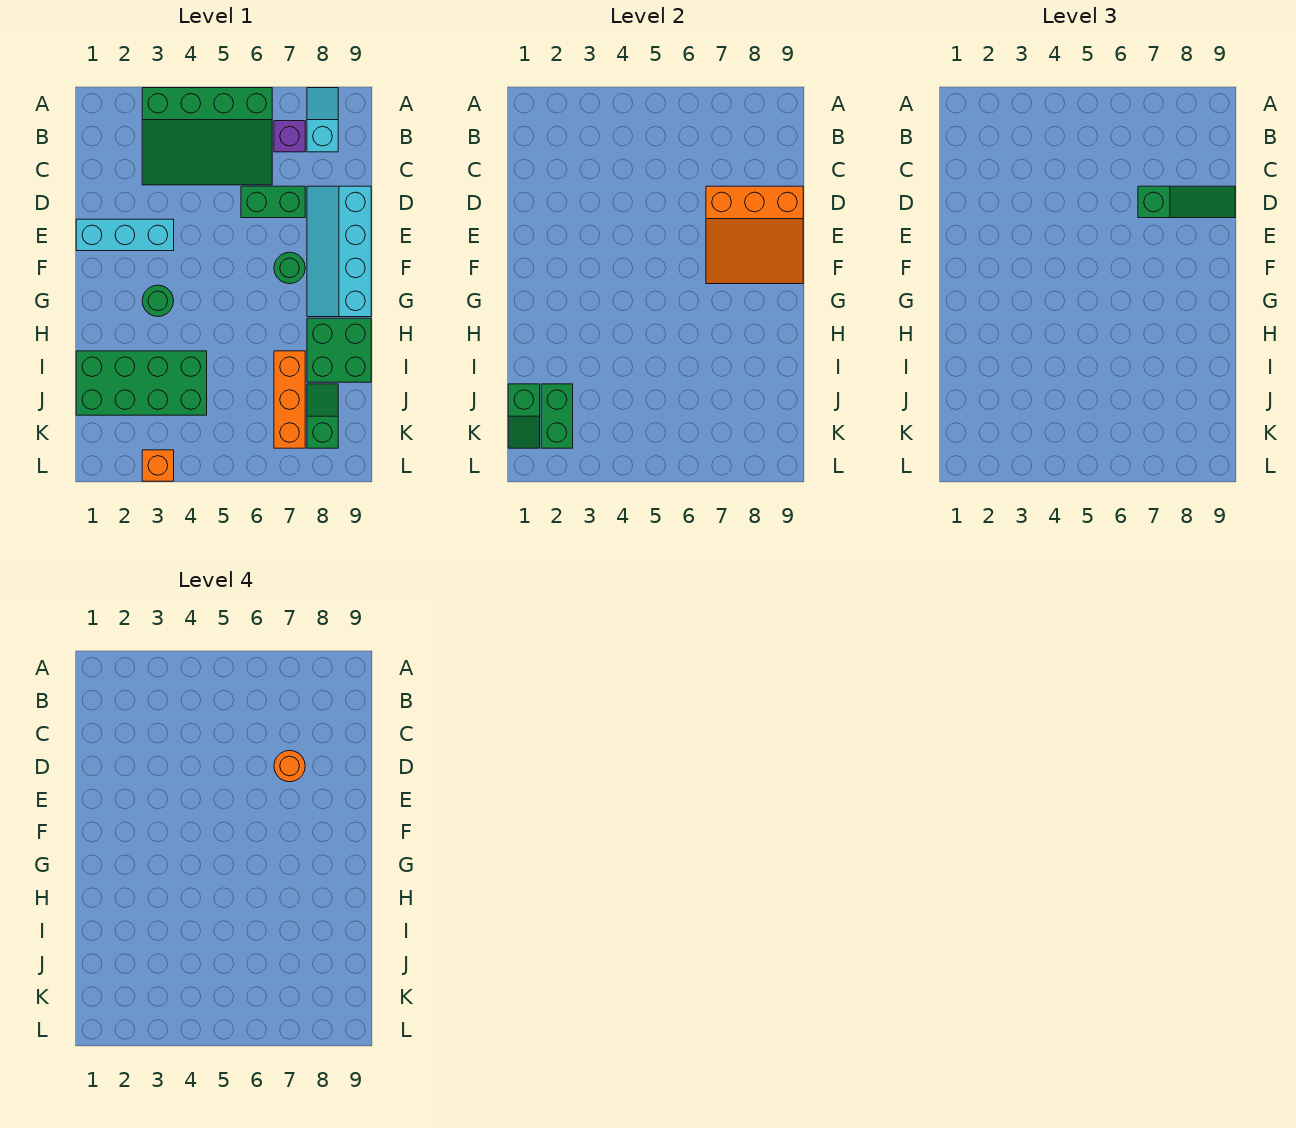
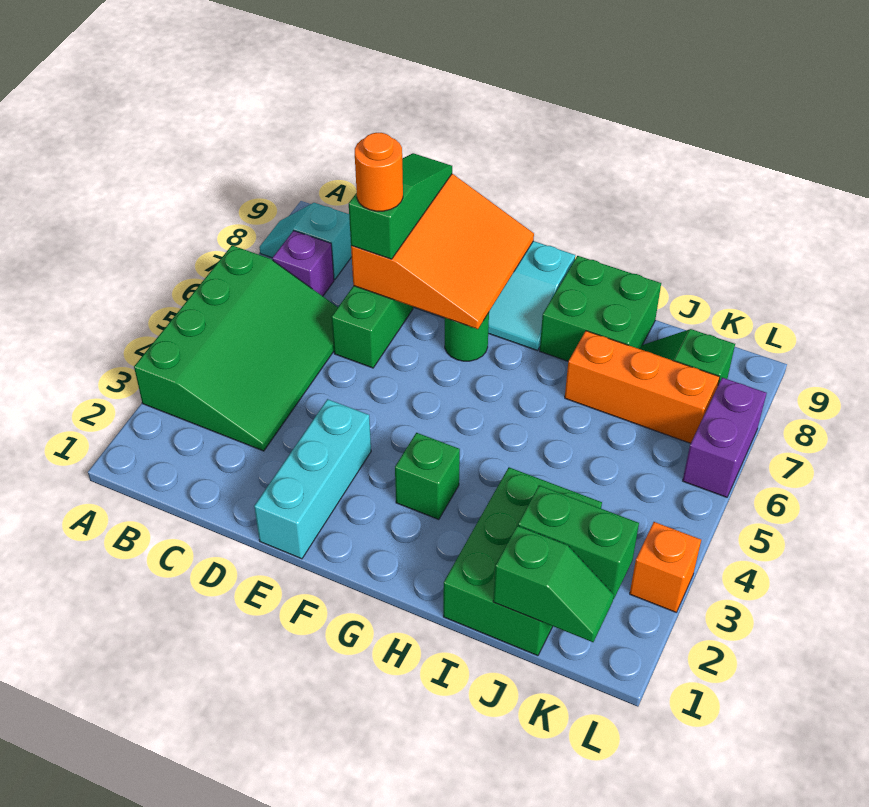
green 1x1 round brick [142,285,174,317] -> green 1x1 brick [395,433,460,520]
green 2x4 brick [76,351,207,415] -> green 2x3 brick [443,467,602,656]
none -> purple 1x2 brick [683,378,767,497]

